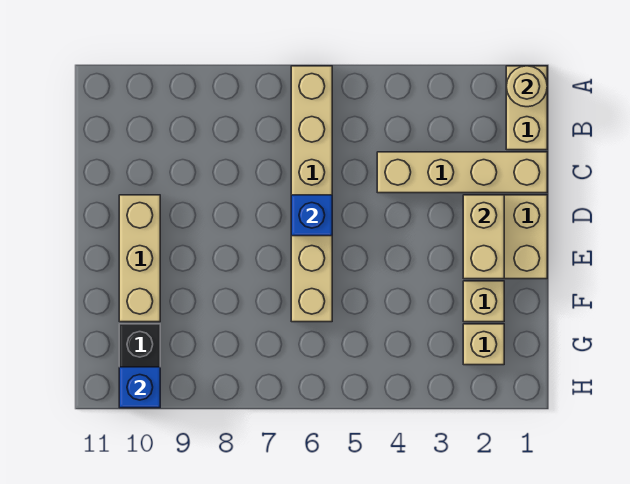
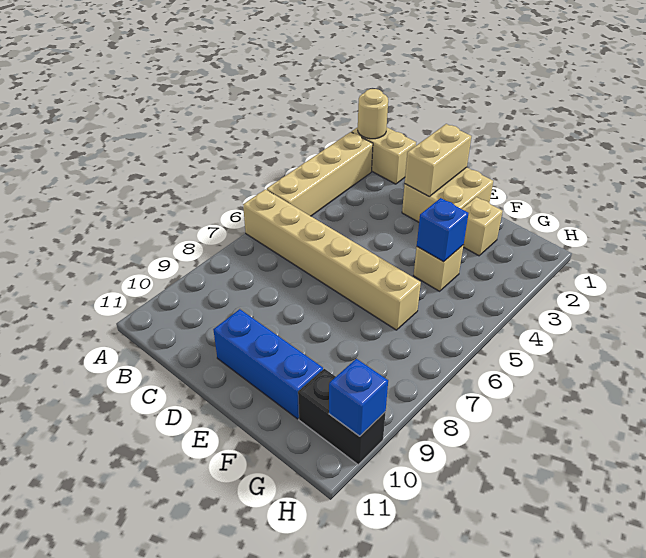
tan 1x4 brick [377,152,547,193] -> tan 1x4 brick moved to [267,132,373,216]
tan 1x2 brick [463,195,504,279] -> tan 1x2 brick turned to [405,124,471,196]
blue 1x1 brick [291,195,332,236] -> blue 1x1 brick moved to [417,198,469,262]
tan 1x3 brick [119,195,160,322] -> blue 1x3 brick [213,309,323,419]
tan 1x1 brick [463,324,504,365] -> tan 1x1 brick moved to [413,245,463,291]

